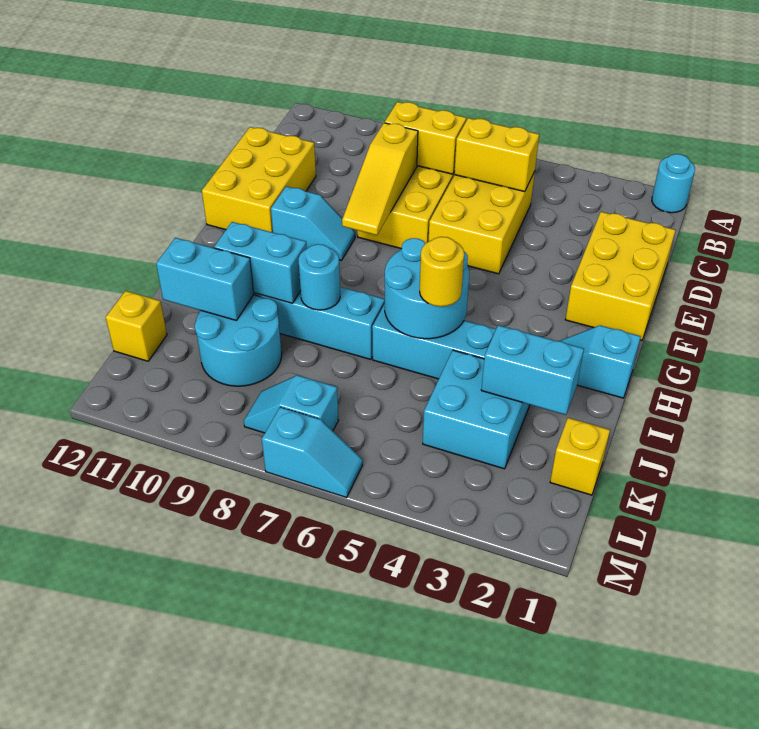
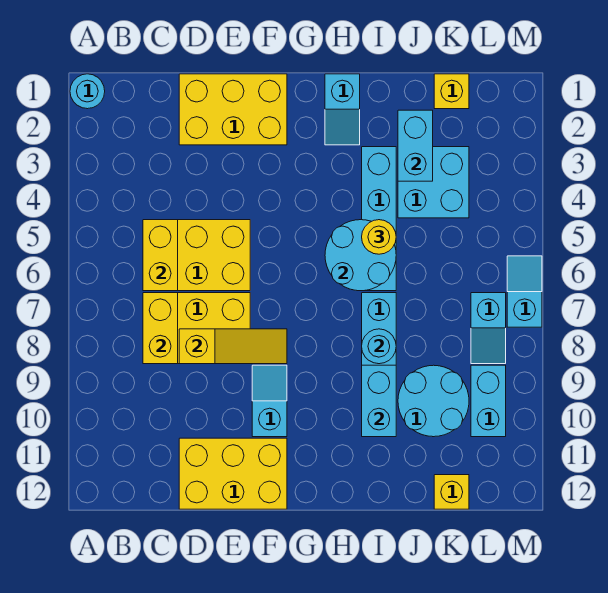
cyan 1x2 brick [156,238,254,321] -> cyan 1x2 brick moved to [471,365,506,437]

